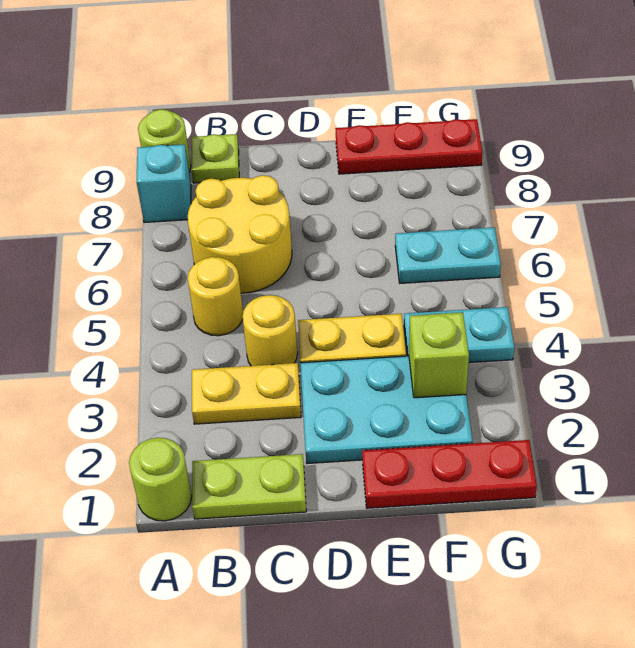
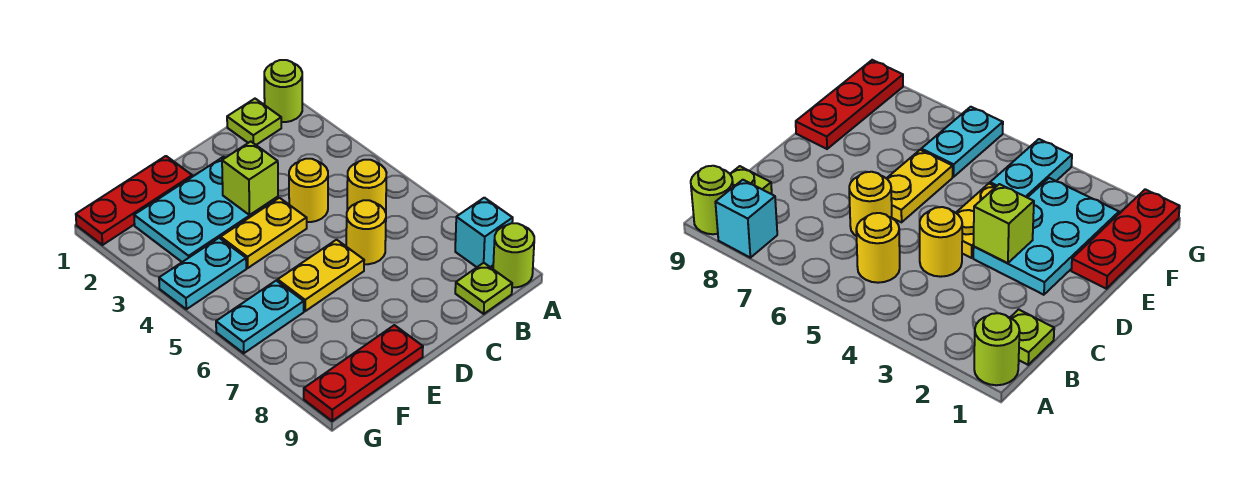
lime 1x2 plate [192,454,306,519] -> lime 1x1 plate [227,99,281,145]
yellow 1x2 plate [192,363,301,424] -> yellow 1x2 plate moved to [278,240,364,311]
yellow 2x2 round brick [188,175,292,293] -> yellow 1x1 round brick [346,200,386,264]
lime 1x1 brick [409,312,469,398] -> lime 1x1 brick moved to [222,142,278,215]

